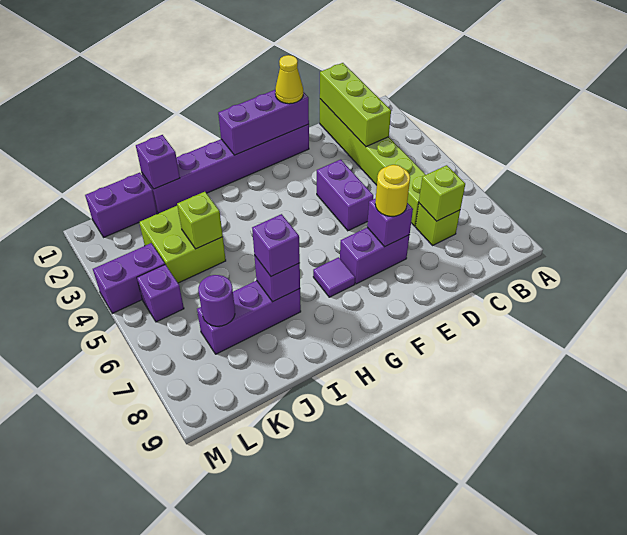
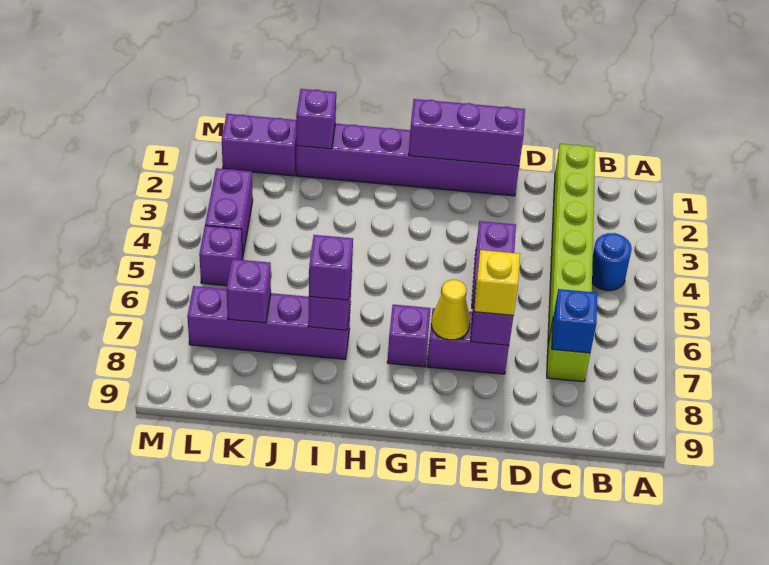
none -> blue 1x1 round brick [592,233,632,291]
lime 1x3 brick [320,63,391,147] -> none
lime 1x1 brick [419,165,465,221] -> blue 1x1 brick [552,289,597,353]
yellow 1x1 cone [275,55,303,104] -> yellow 1x1 cone moved to [431,280,470,340]
yellow 1x1 round brick [375,165,410,216] -> yellow 1x1 brick [474,250,520,315]
purple 1x1 tile [313,257,355,297] -> purple 1x1 brick [387,305,431,367]
purple 1x3 brick [197,280,301,354] -> purple 1x4 brick [187,286,351,359]
lime 2x2 brick [139,206,226,283] -> none
lime 1x1 brick [177,192,223,249] -> none
purple 1x1 round brick [198,275,235,326] -> purple 1x1 brick [226,259,271,323]
purple 1x2 brick [93,243,165,313] -> purple 1x2 brick turned to [205,168,253,254]

